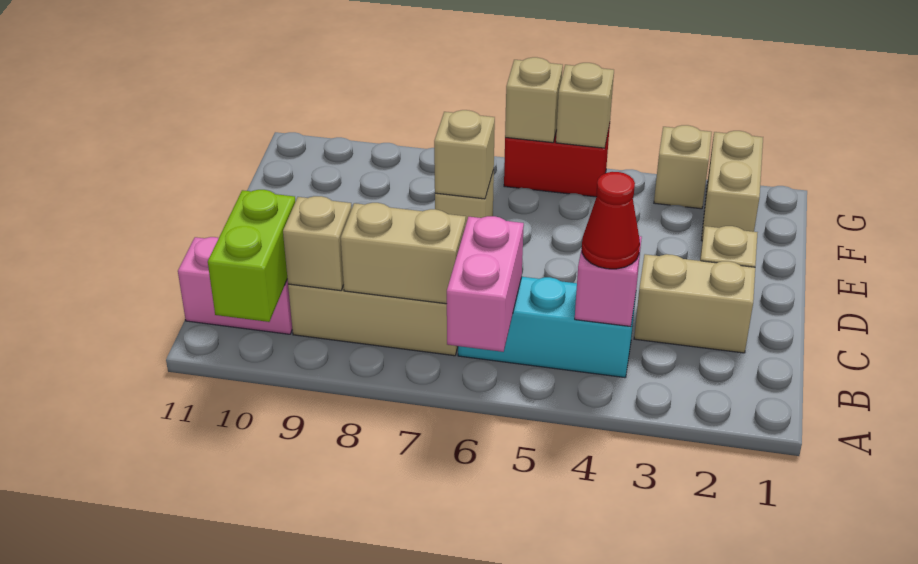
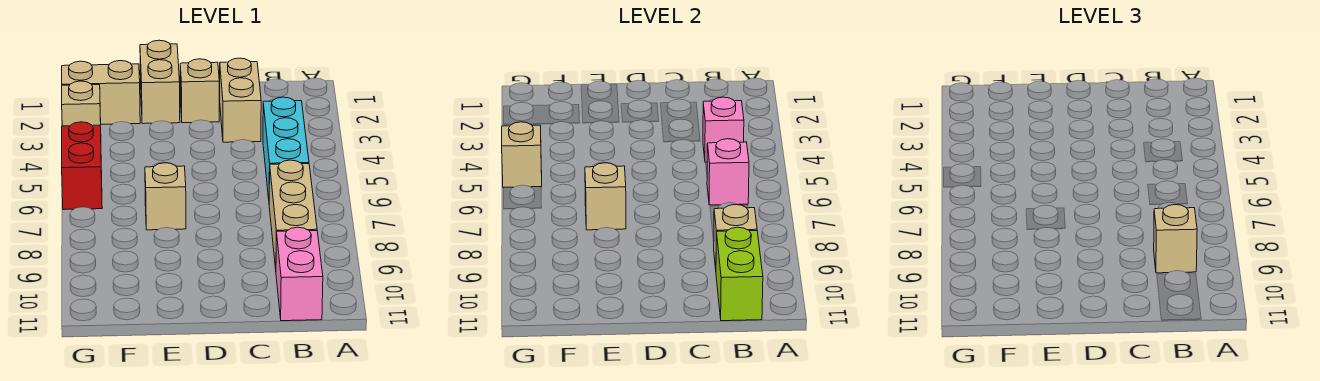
pink 1x2 brick [447,216,524,352] -> pink 1x1 brick [707,139,749,205]
lime 1x2 brick [208,190,295,322] -> lime 1x2 brick turned to [716,227,763,321]
red 1x1 cone [582,172,640,269] -> none
tan 1x2 brick [341,203,466,304] -> tan 1x2 brick moved to [140,40,180,124]
tan 1x1 brick [505,57,563,143] -> tan 1x1 brick moved to [1154,205,1197,273]

